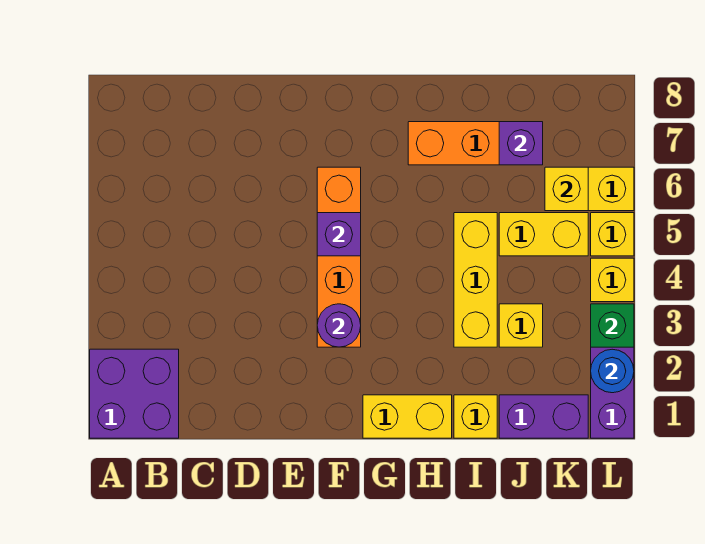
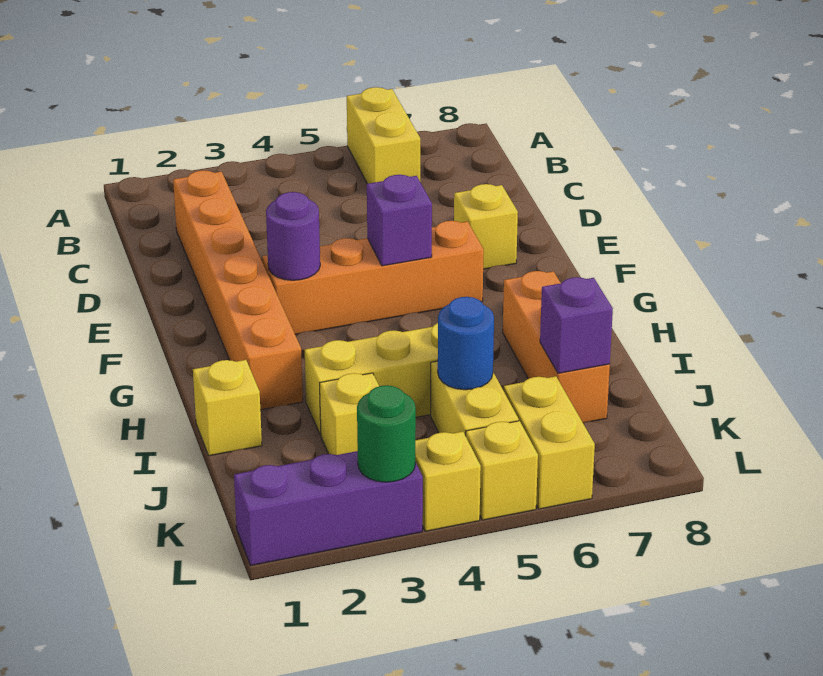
purple 2x2 brick [90,349,179,438] -> none
none -> orange 1x6 brick [173,170,303,410]
yellow 1x2 brick [363,395,452,438] -> yellow 1x2 brick moved to [347,87,420,184]
purple 1x2 brick [499,395,588,438] -> none
yellow 1x1 brick [545,167,588,211] -> yellow 1x1 brick moved to [454,184,518,269]
blue 1x1 round brick [591,349,634,393] -> blue 1x1 round brick moved to [438,297,494,390]
green 1x1 brick [591,304,634,347] -> green 1x1 round brick [357,385,416,482]

